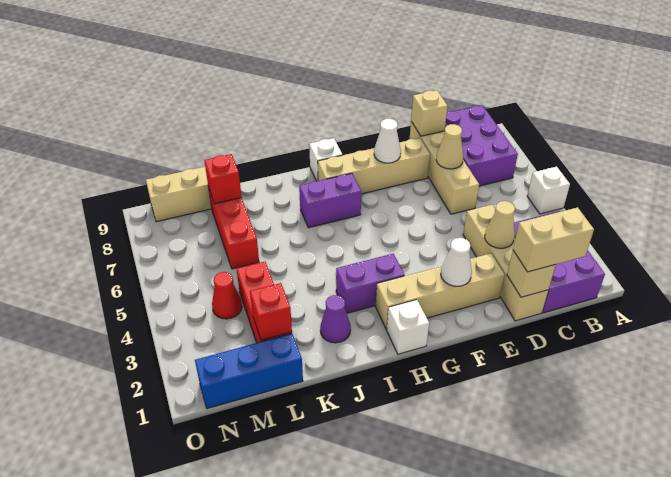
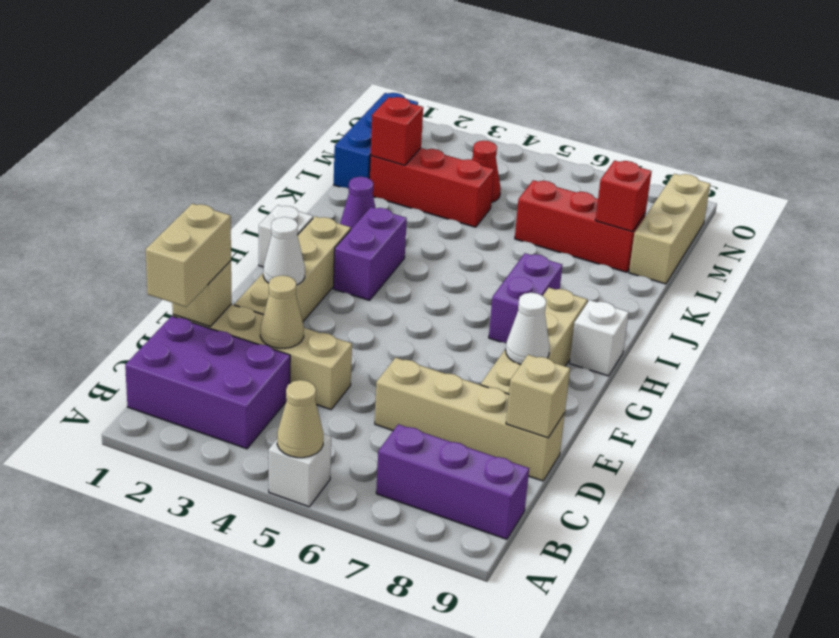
purple 2x3 brick [445,105,518,186] -> purple 1x3 brick [376,424,529,539]
tan 1x1 cone [436,124,463,169] -> tan 1x1 cone moved to [277,380,323,458]

